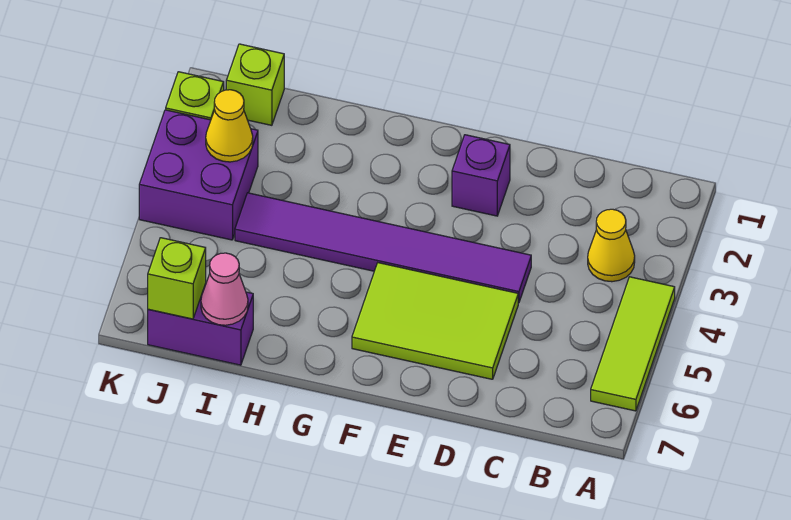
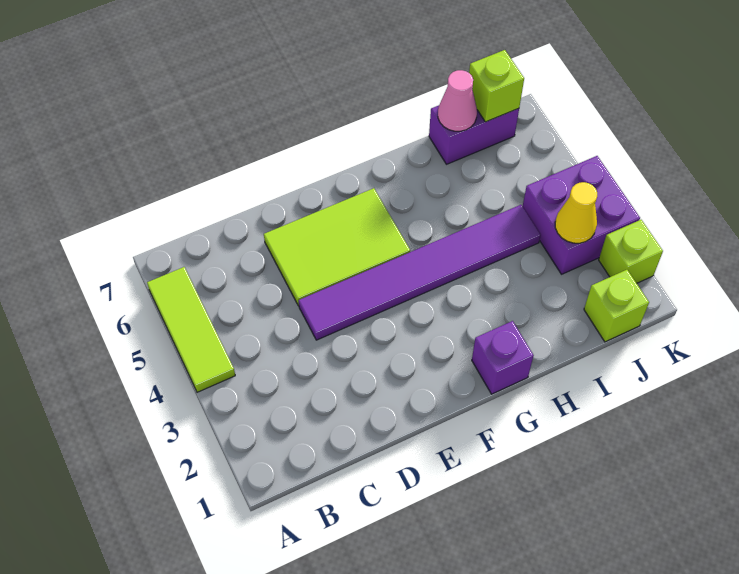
yellow 1x1 cone [588,209,635,282] -> none
purple 1x1 brick [452,135,510,216] -> purple 1x1 brick moved to [472,321,534,394]

